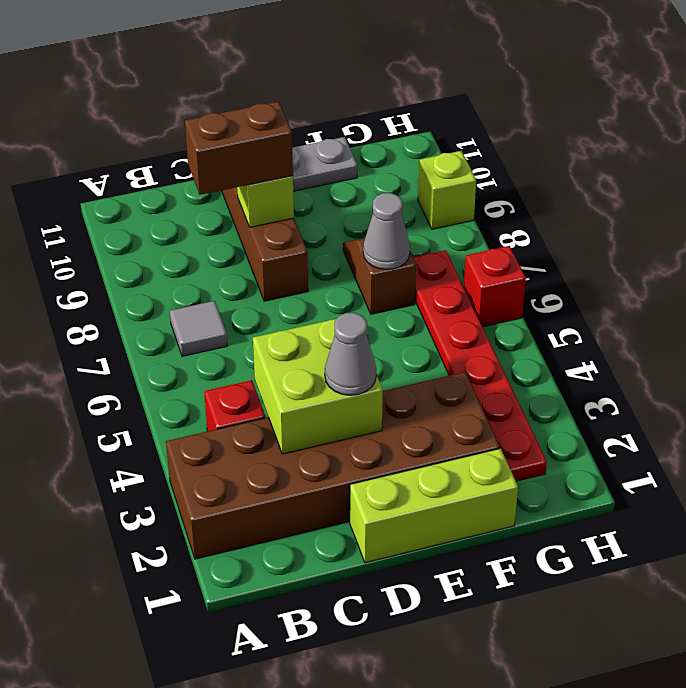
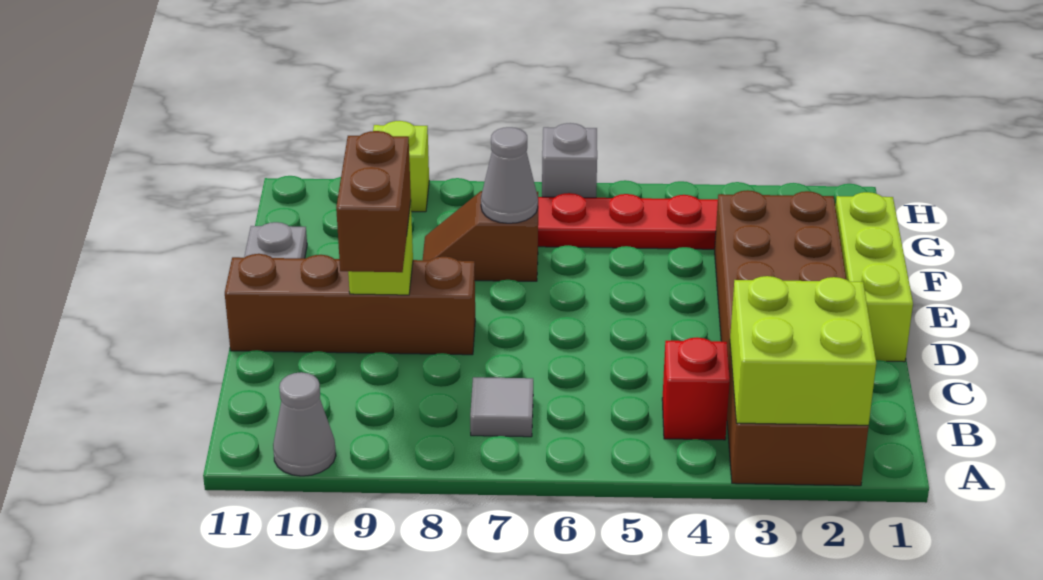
lime 2x2 brick [253,319,383,454] -> lime 2x2 brick moved to [730,276,876,425]
grey 1x1 cone [325,313,376,395] -> grey 1x1 cone moved to [273,372,336,476]
red 1x1 brick [464,246,526,327] -> grey 1x1 brick [542,123,597,198]

